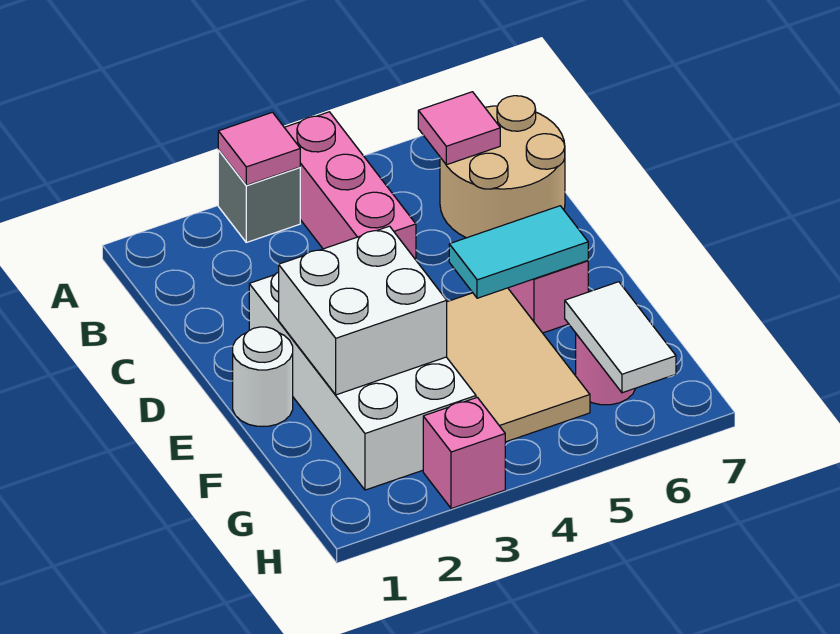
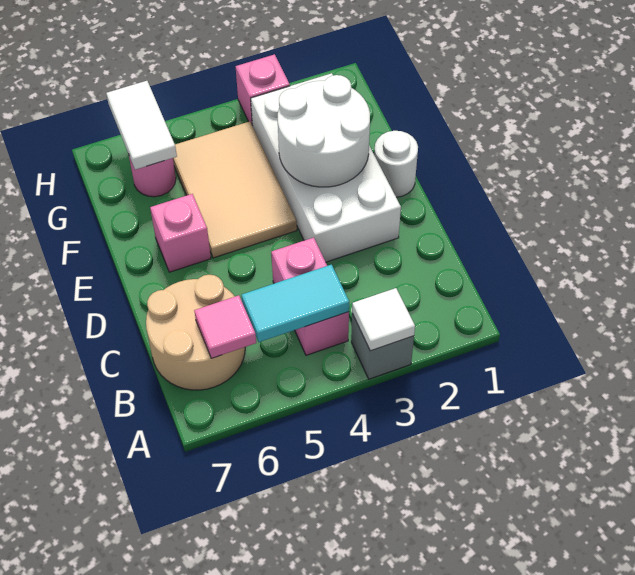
pink 1x1 tile [218,112,300,185] -> white 1x1 tile [352,288,415,351]
pink 1x3 brick [284,112,416,260] -> pink 1x2 brick [271,238,349,355]
white 2x2 brick [279,226,447,395] -> white 2x2 round brick [278,75,370,187]
cyan 1x2 tile [449,206,588,298] -> cyan 1x2 tile moved to [242,265,349,342]

